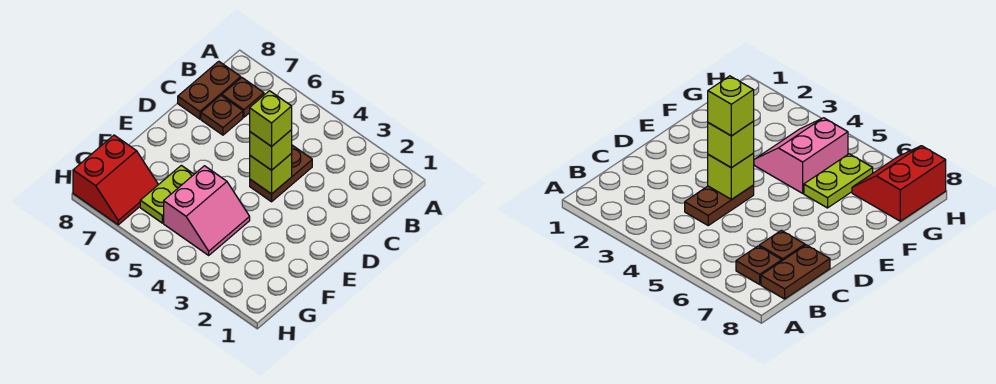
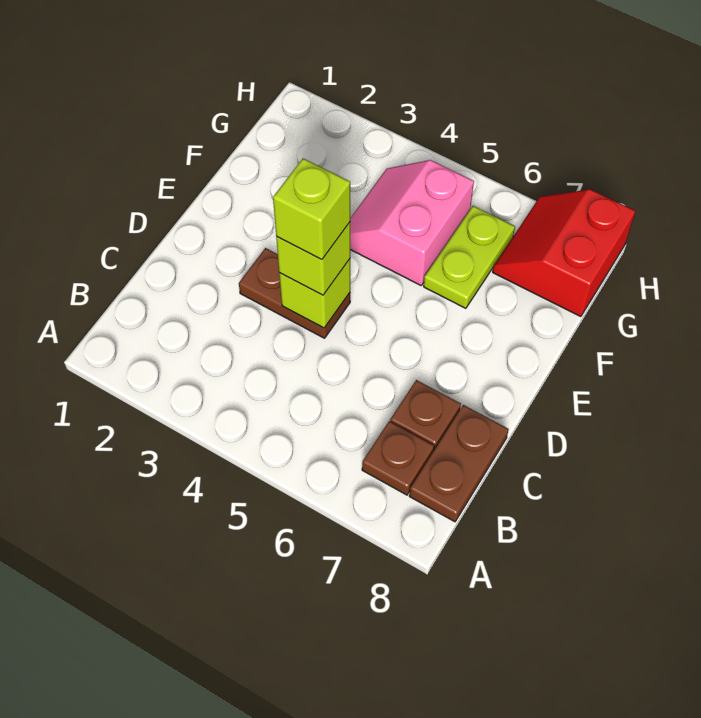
brown 1x2 plate [250,145,312,202] -> brown 1x2 plate turned to [239,248,350,338]

